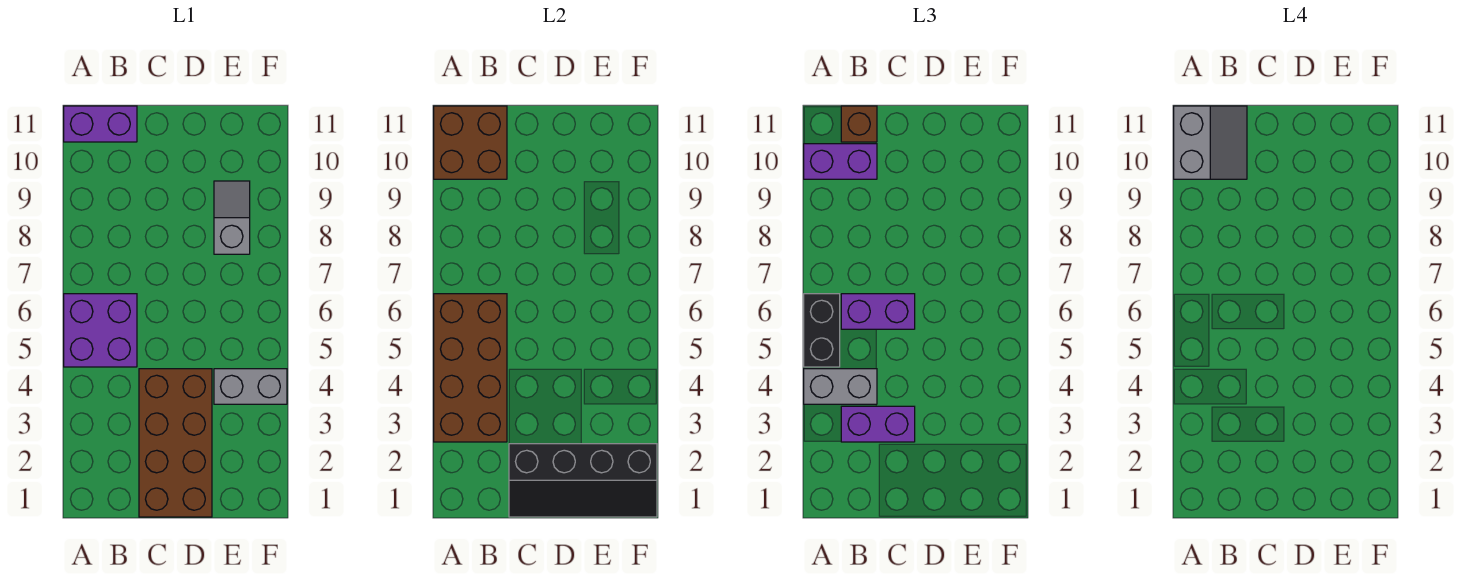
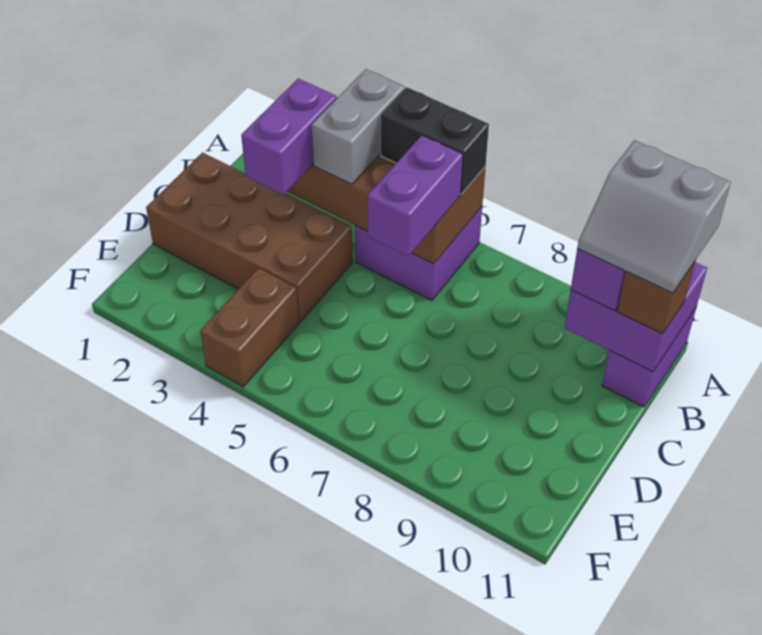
brown 2x2 brick [434,106,507,179] -> purple 2x2 brick [564,262,707,372]
black 2x4 slope [509,444,657,517] -> none
grey 1x2 brick [214,369,287,404] -> brown 1x2 brick [200,268,299,387]
grey 1x2 slope [214,181,250,254] -> none

